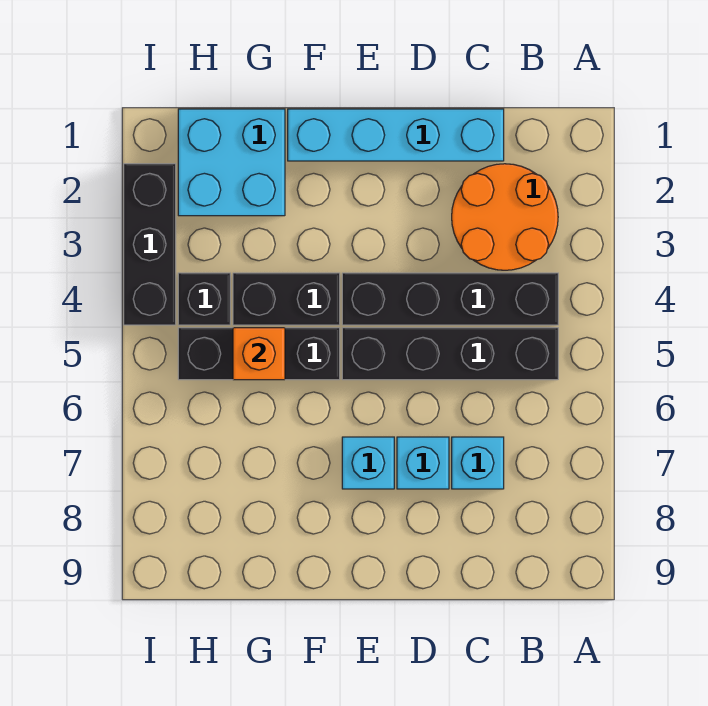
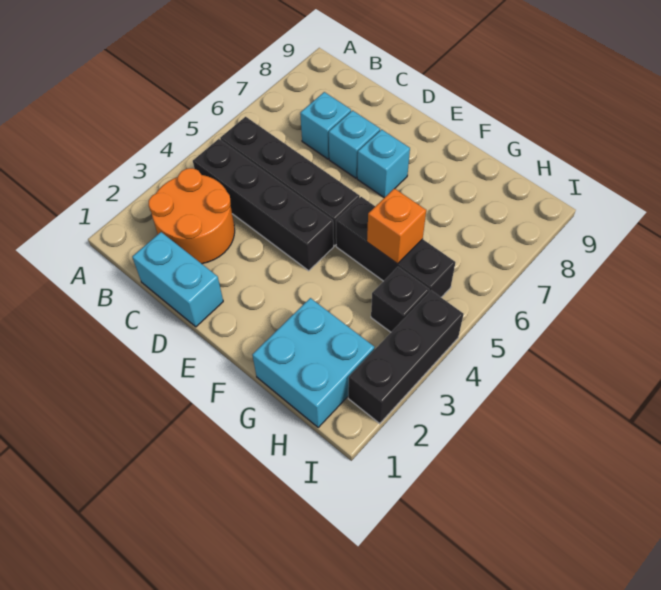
cyan 1x4 brick [288,109,504,161] -> cyan 1x2 brick [132,232,223,327]
black 1x2 brick [233,273,340,325] -> none

